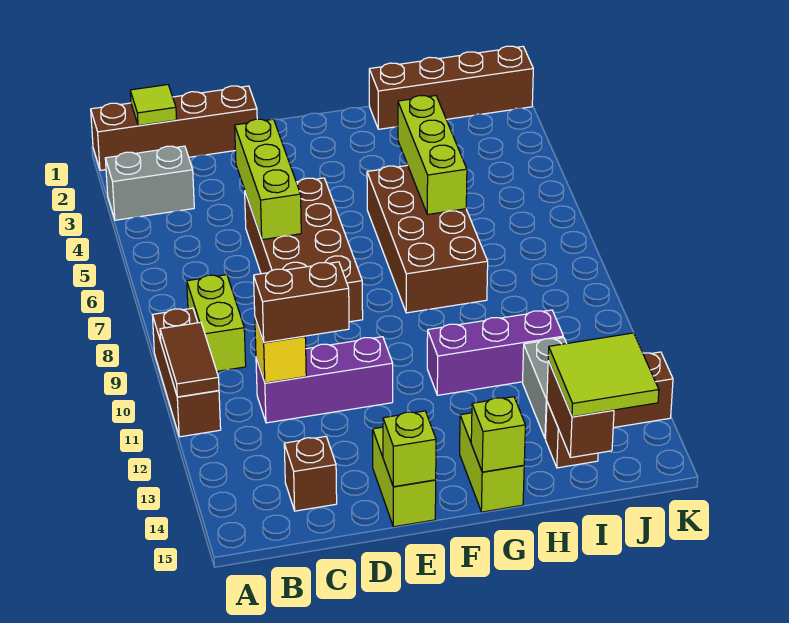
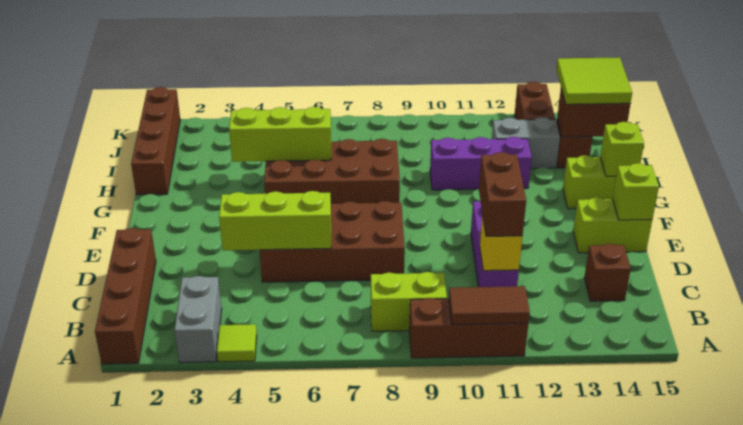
lime 1x1 tile [130,85,177,126] -> lime 1x1 tile moved to [217,324,257,362]
purple 1x3 brick [427,310,563,395] -> purple 1x3 brick turned to [430,137,532,190]

